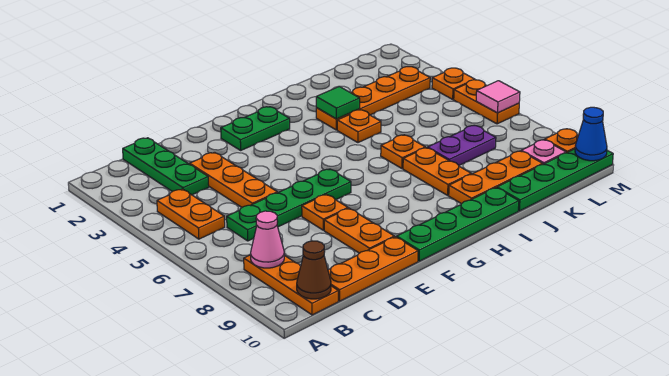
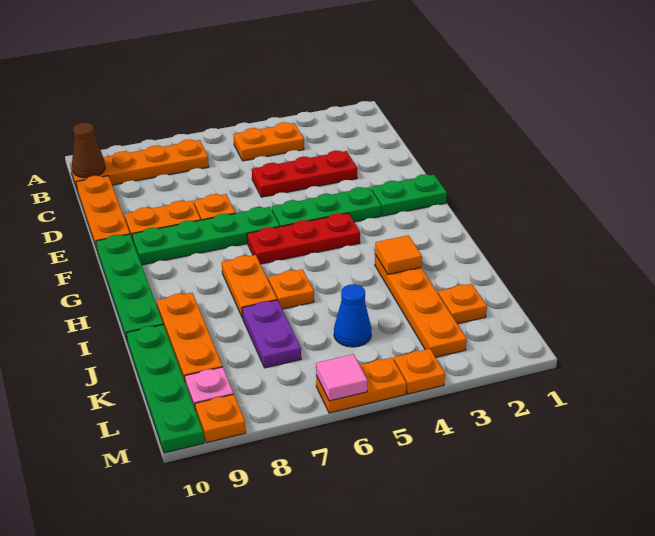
orange 1x3 plate [244,255,338,315] -> orange 1x4 plate [70,140,209,189]
pink 1x1 cone [251,211,284,268] -> none
green 1x3 plate [123,138,209,195] -> green 1x3 plate moved to [272,187,381,227]
green 1x4 plate [227,169,351,241] -> green 1x4 plate turned to [132,207,280,265]
orange 1x3 plate [190,152,277,207] -> red 1x3 plate [252,151,357,197]
green 1x2 plate [221,107,290,150] -> green 1x2 plate turned to [371,174,447,216]
none -> red 1x3 plate [247,213,360,264]
green 1x1 tile [316,86,360,119] -> orange 1x1 tile [375,235,422,274]
orange 1x1 plate [337,110,381,143] -> orange 1x1 plate moved to [438,284,487,324]
orange 1x2 plate [403,148,471,195] -> orange 1x2 plate turned to [222,255,277,318]
blue 1x1 cone [575,107,607,161] -> blue 1x1 cone moved to [334,284,371,347]

